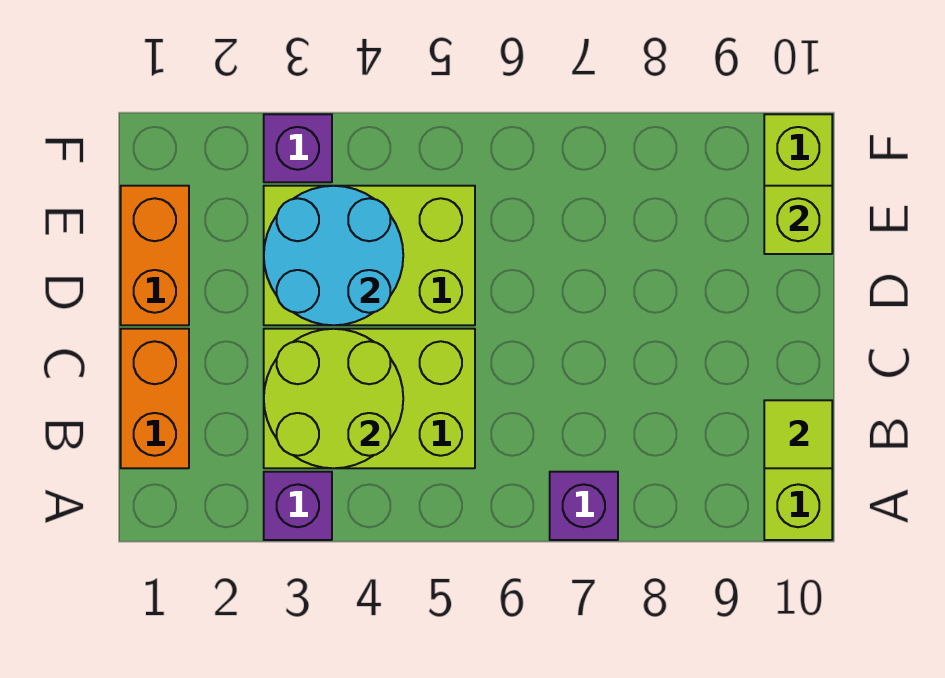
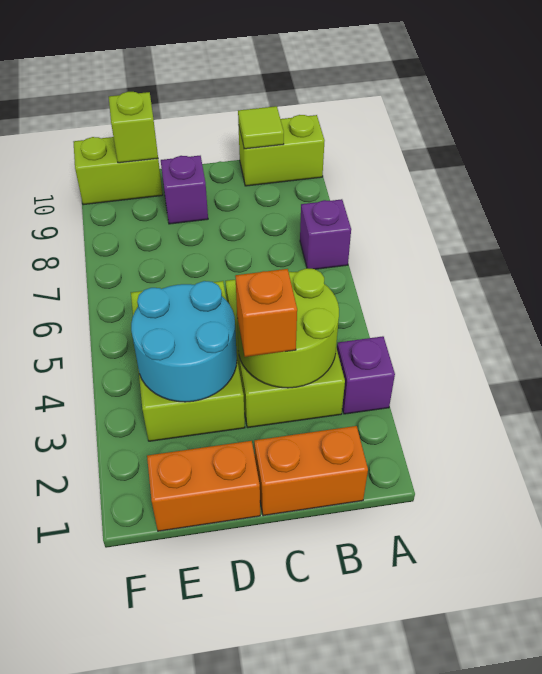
none -> orange 1x1 brick [235,269,297,357]
purple 1x1 brick [264,114,332,182] -> purple 1x1 brick moved to [161,156,208,224]

